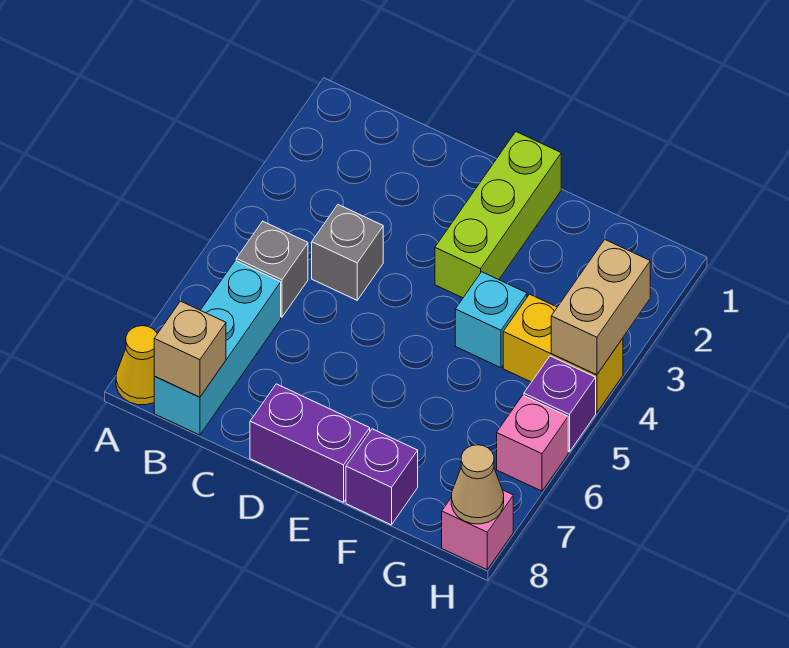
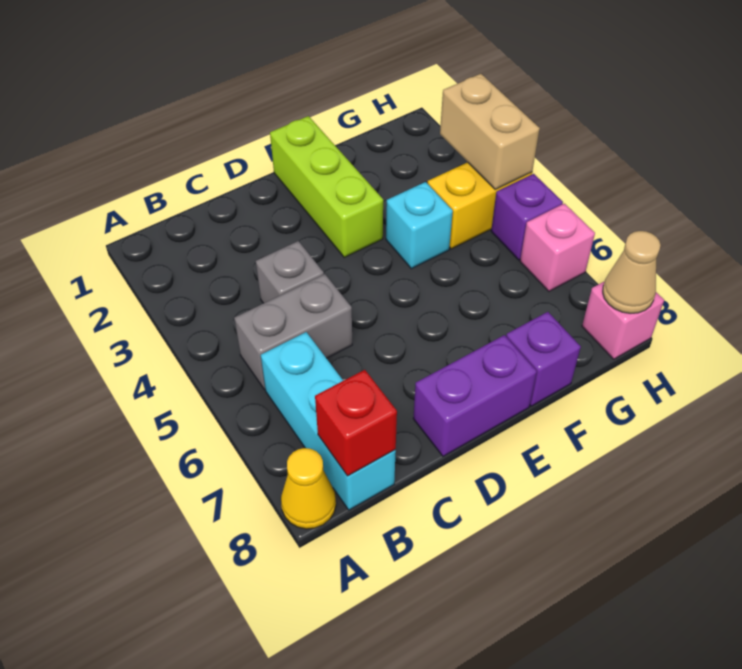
grey 1x1 brick [236,221,308,317] -> grey 1x2 brick [234,274,352,389]
tan 1x1 brick [154,301,226,397] -> red 1x1 brick [315,370,397,476]

